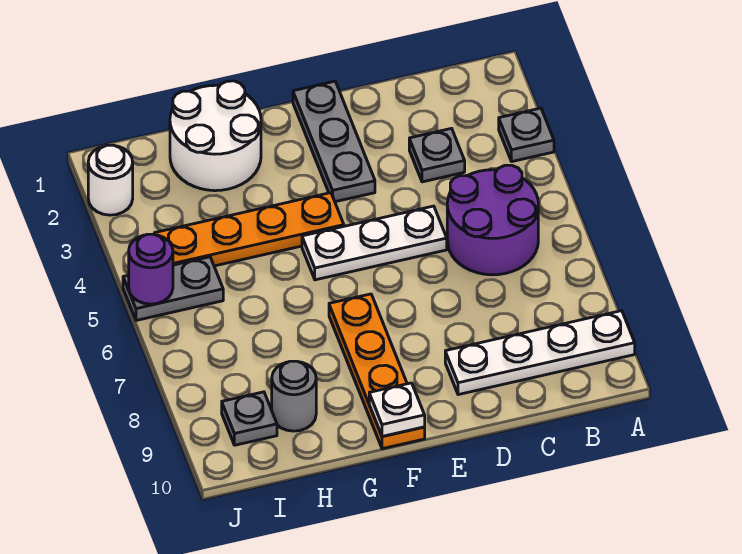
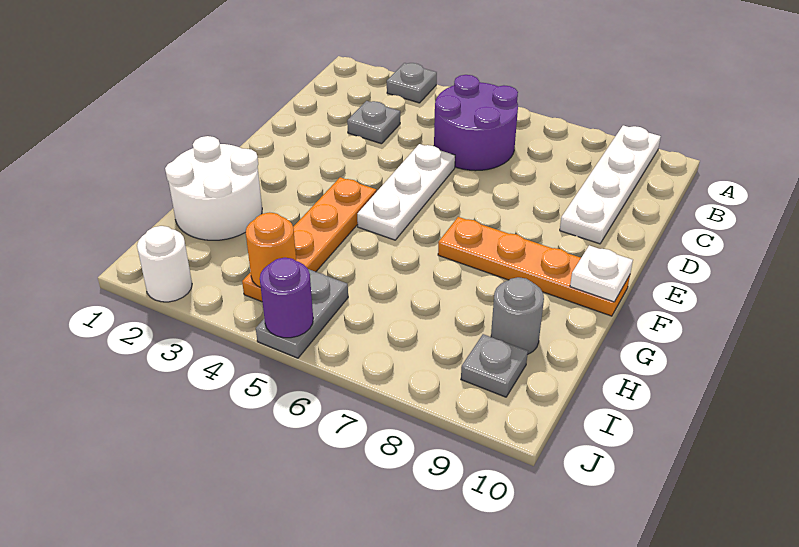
grey 1x3 plate [293,81,375,202] -> none
none -> orange 1x1 round brick [246,212,296,288]

